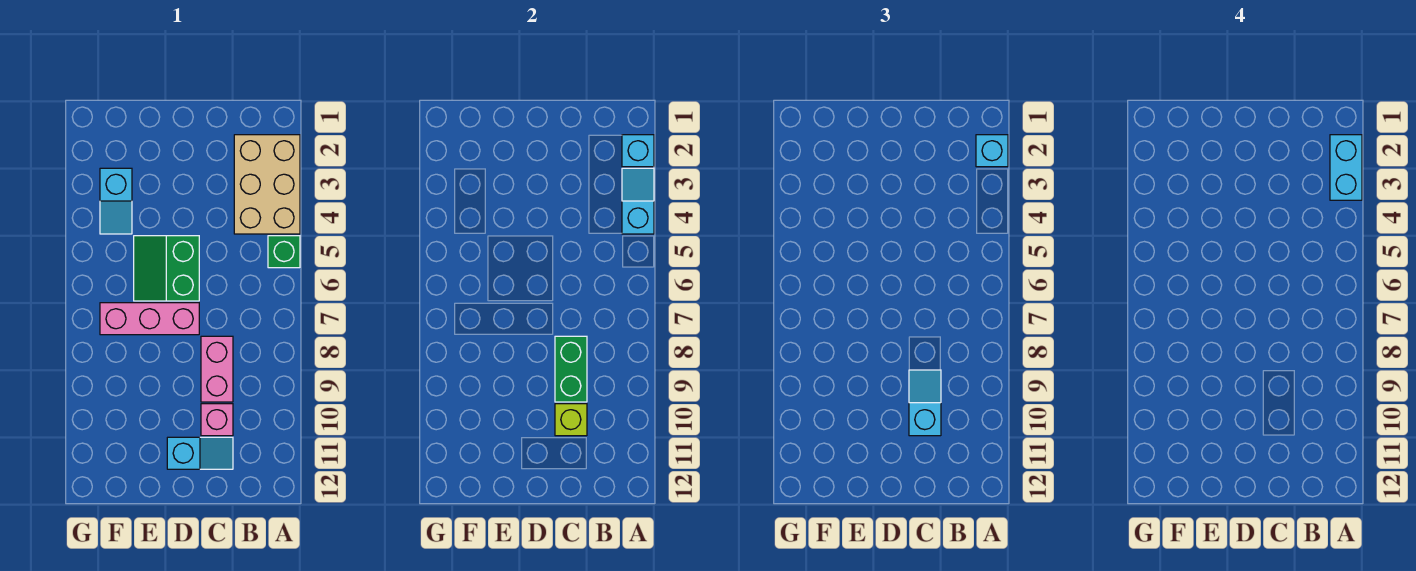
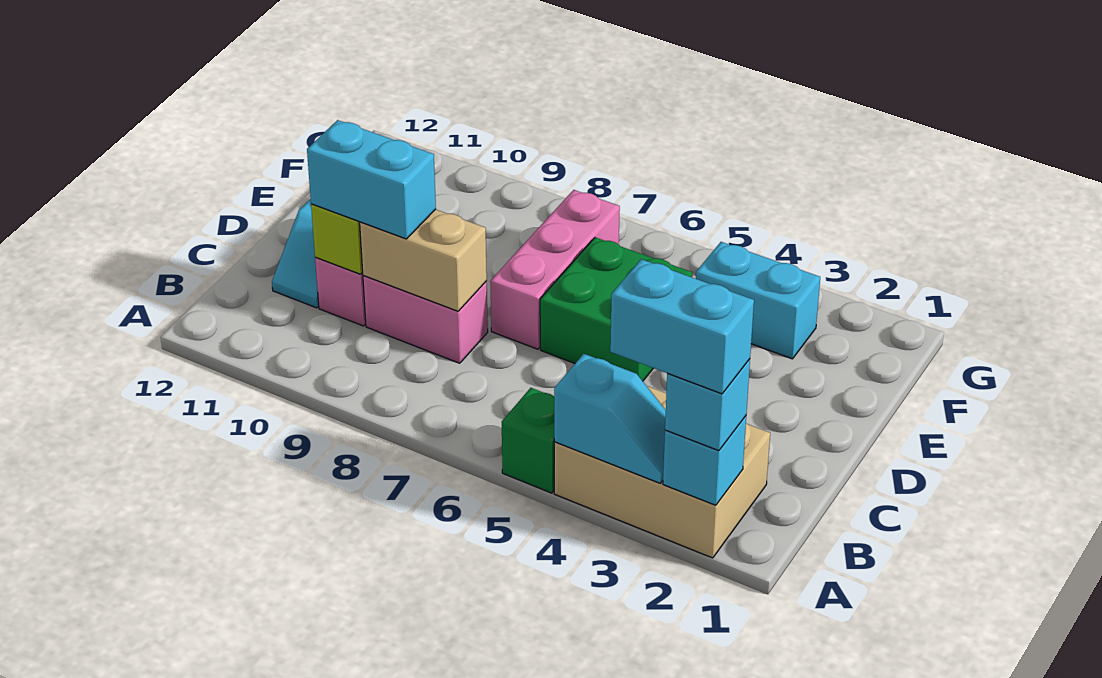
green 1x2 brick [555,336,587,402] -> tan 1x2 brick [360,209,487,311]
cyan 1x2 slope [909,370,941,436] -> cyan 1x2 brick [307,120,436,239]
green 2x2 slope [134,236,199,301] -> green 2x2 brick [540,237,692,381]
cyan 1x2 slope [100,168,132,234] -> cyan 1x2 brick [696,242,820,359]

